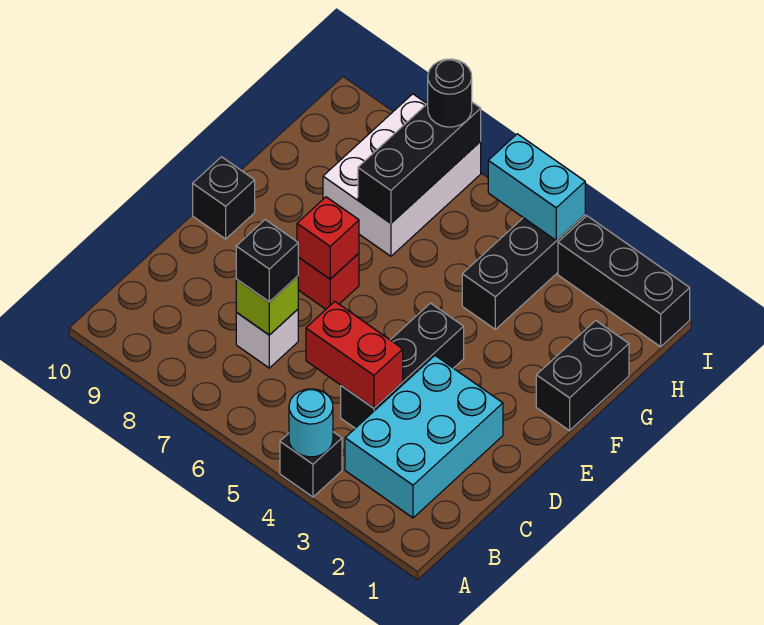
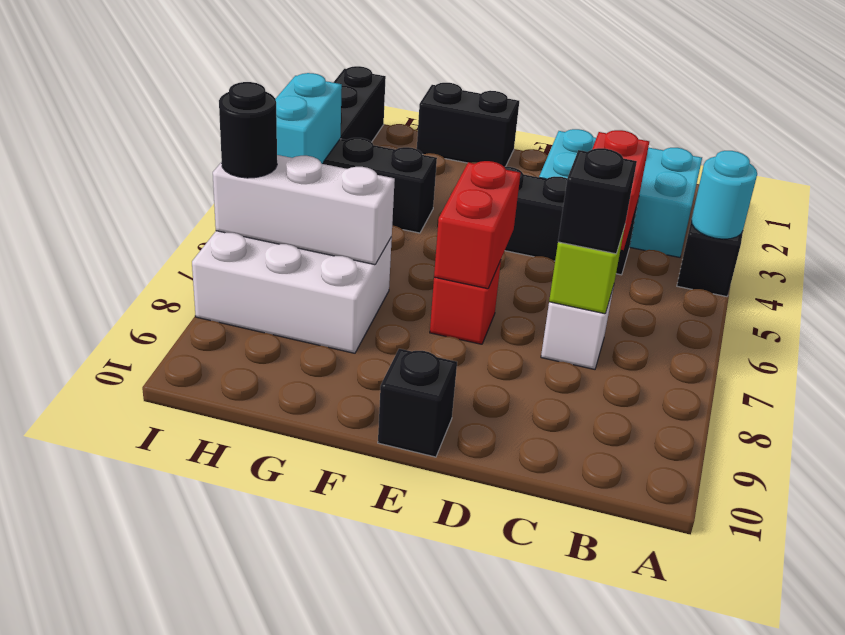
red 1x1 brick [297,197,359,279] -> red 1x2 brick [434,161,520,289]
black 1x3 brick [358,102,481,223] -> white 1x3 brick [213,155,395,265]

